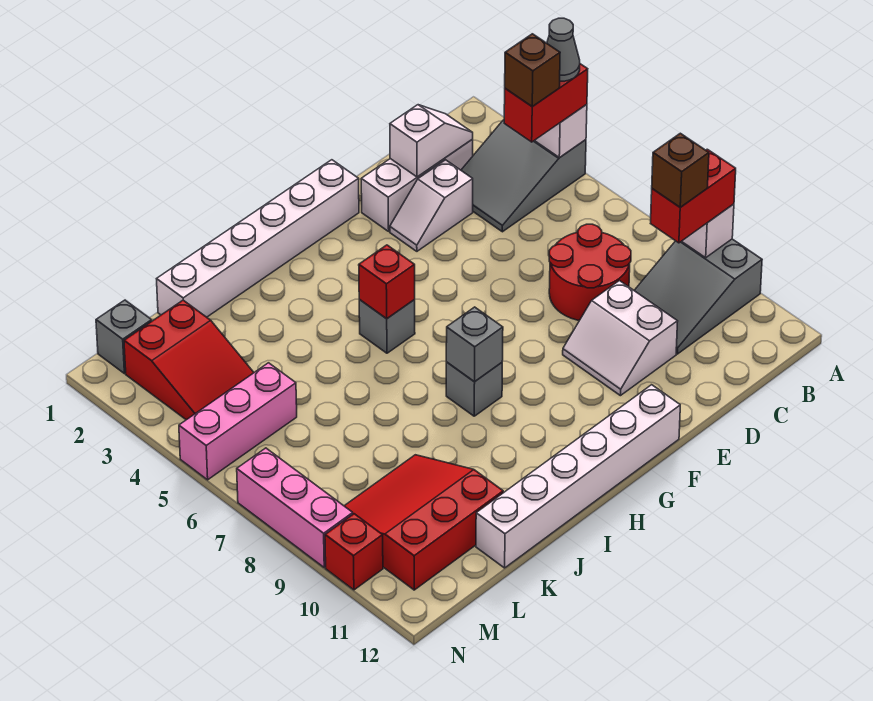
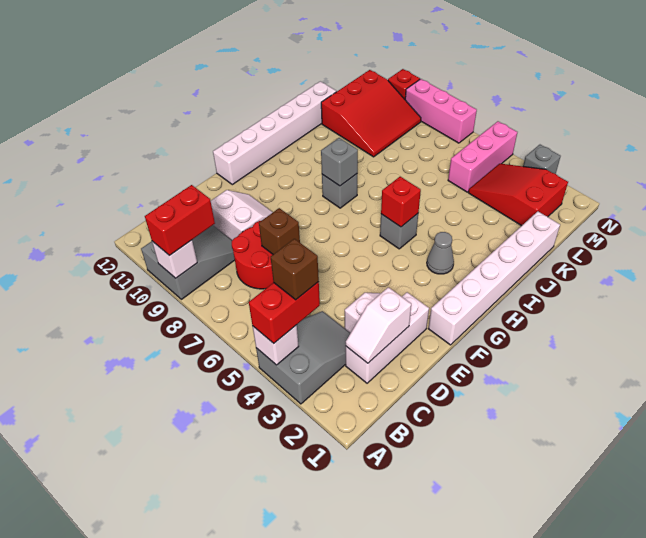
grey 1x1 cone [547,18,580,81] -> grey 1x1 cone moved to [427,232,454,274]
brown 1x1 brick [652,133,709,207] -> brown 1x1 brick moved to [259,208,300,254]
grey 1x1 brick [96,300,152,374] -> grey 1x1 brick moved to [523,145,561,174]

